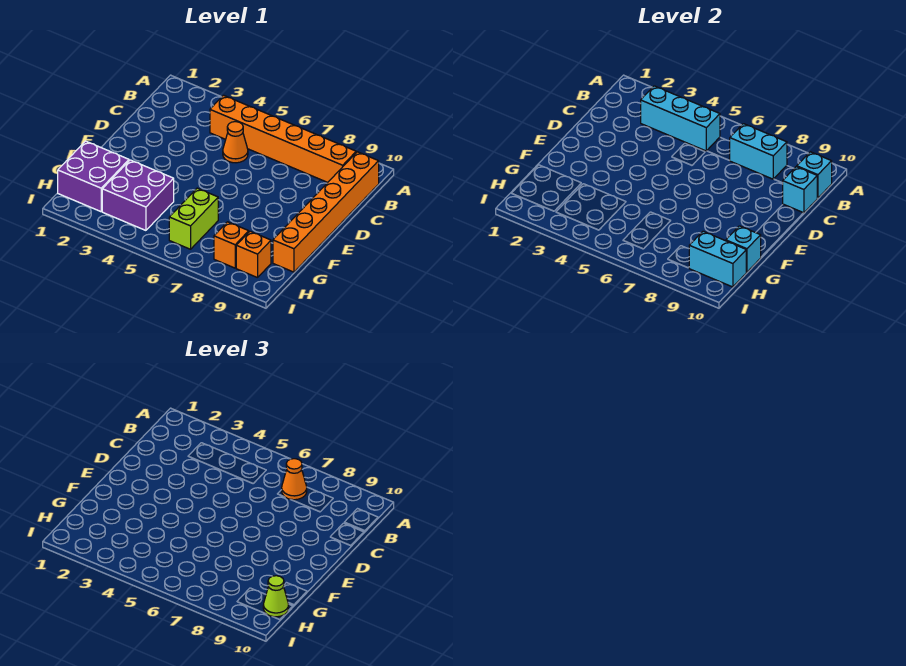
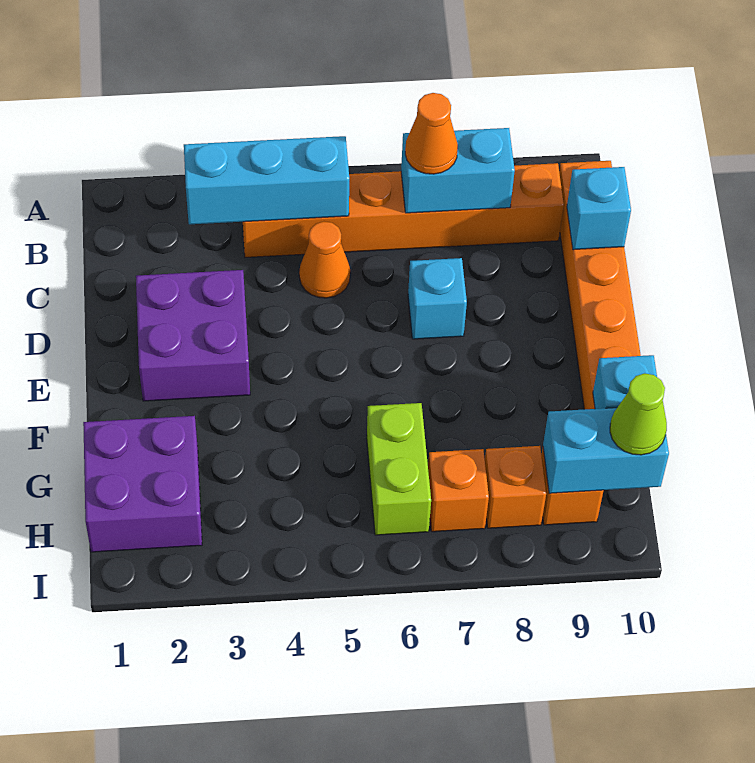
cyan 1x1 brick [797,152,832,198] -> cyan 1x1 brick moved to [408,258,467,339]
purple 2x2 brick [102,160,174,230] -> purple 2x2 brick moved to [136,270,250,401]
none -> orange 1x1 brick [428,449,489,532]

